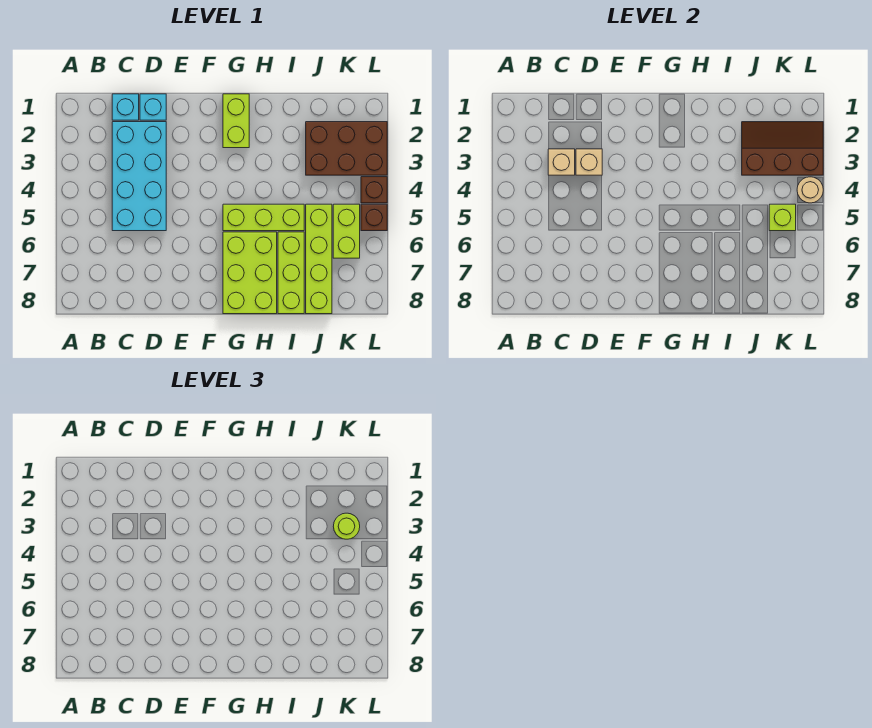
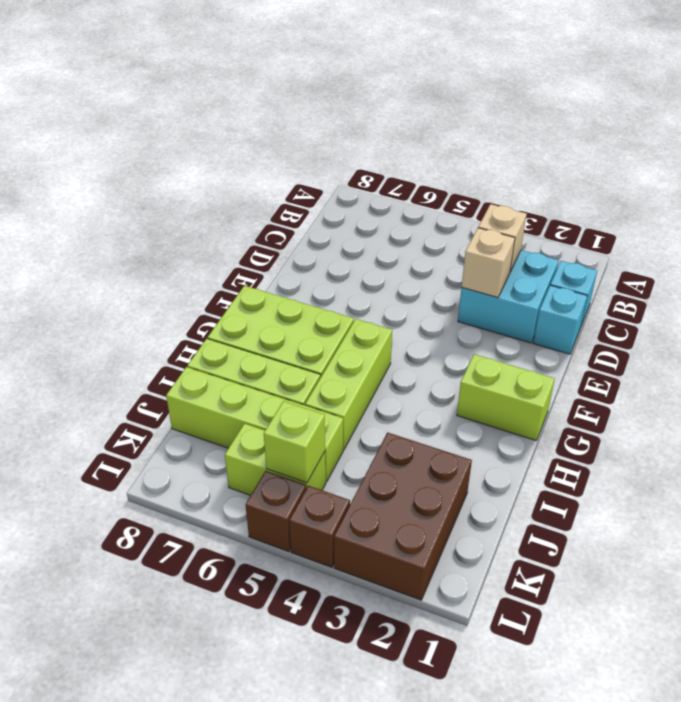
cyan 2x4 brick [112,122,166,231] -> cyan 2x2 brick [458,250,559,343]
brown 2x3 slope [742,122,823,175] -> none
lime 1x1 round brick [333,513,360,539] -> none
tan 1x1 round brick [797,177,823,203] -> none

